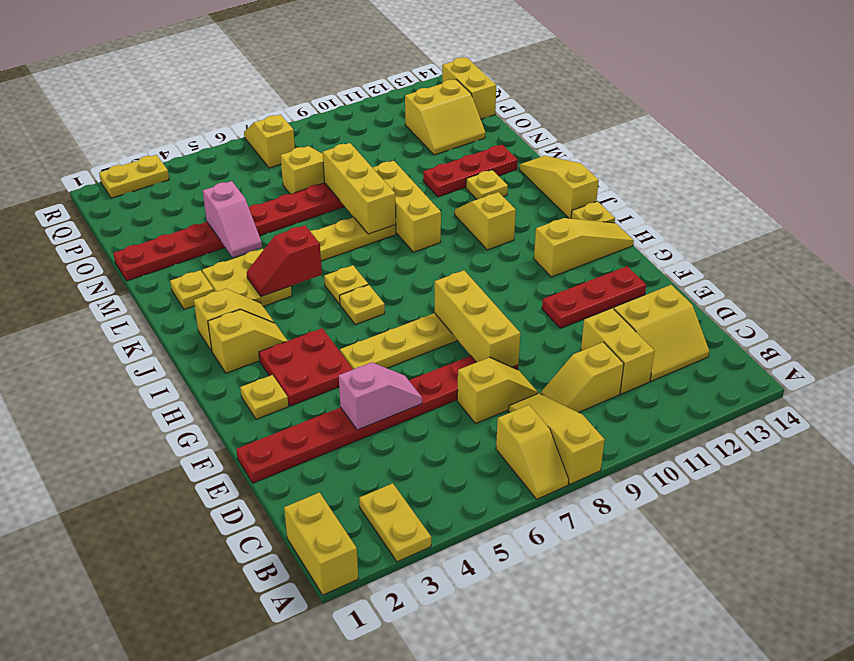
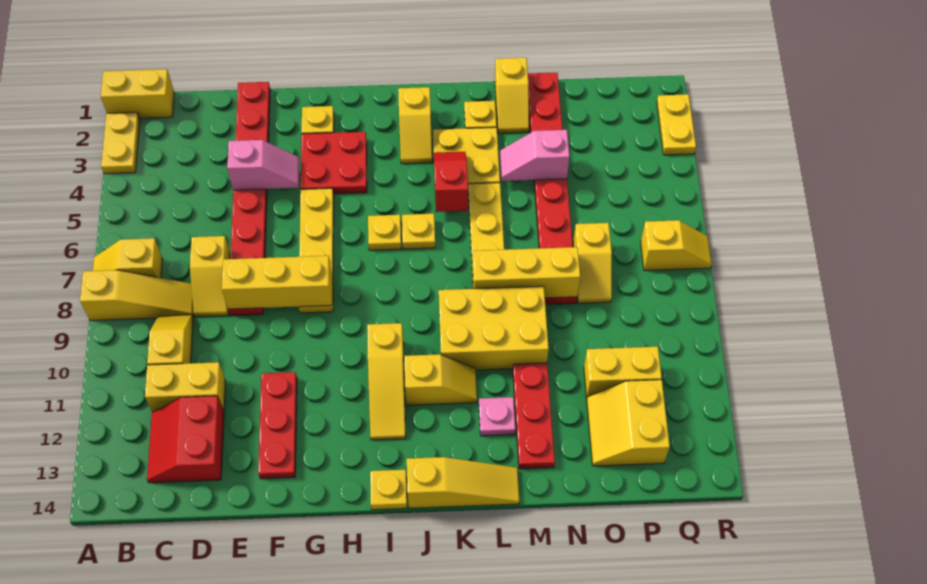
yellow 1x2 plate [359,483,431,562] -> yellow 1x2 plate turned to [101,112,140,174]
yellow 2x2 slope [614,285,709,381] -> red 2x2 slope [147,396,224,483]
pink 1x2 slope [339,362,422,430] -> pink 1x2 slope turned to [227,140,299,190]
yellow 1x3 slope [534,218,634,277] -> yellow 1x3 slope moved to [367,323,406,440]
yellow 1x2 slope [208,309,288,373] -> yellow 1x2 slope moved to [495,58,529,133]
yellow 1x3 brick [373,161,441,252] -> yellow 2x3 brick [439,286,549,370]
yellow 1x1 plate [466,170,508,199] -> pink 1x1 plate [479,397,515,436]
yellow 1x2 brick [442,57,496,119] -> yellow 1x2 brick moved to [584,347,662,398]

